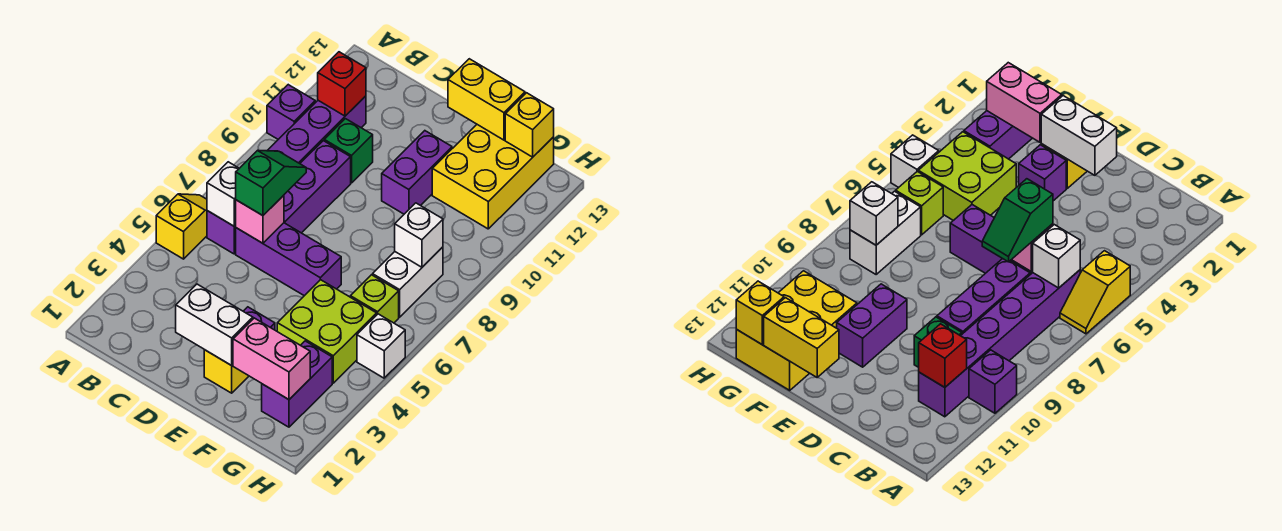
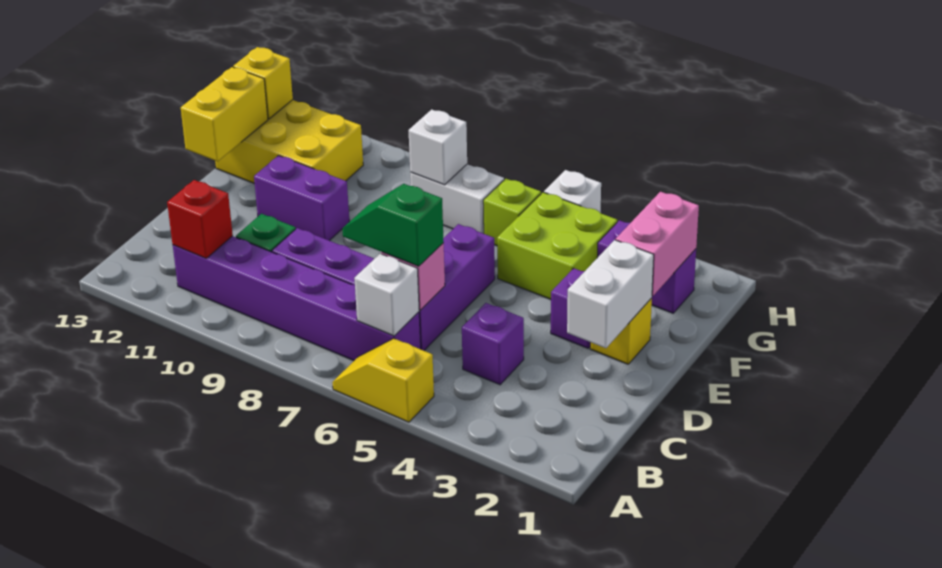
purple 1x1 brick [267,85,315,139] -> purple 1x1 brick moved to [462,303,524,385]

